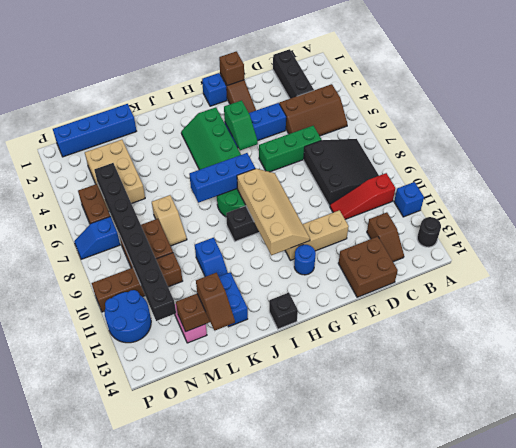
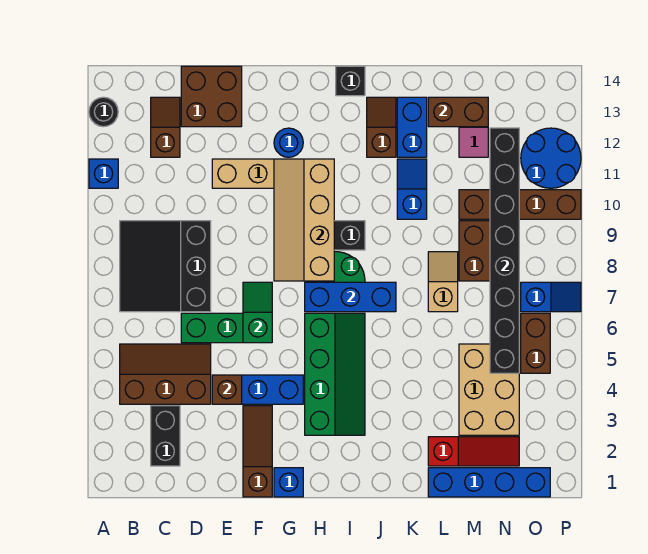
red 1x3 slope [330,173,396,219] -> red 1x3 slope moved to [428,437,519,466]
black 1x3 brick [273,49,314,99] -> black 1x2 brick [151,406,180,466]
brown 1x1 brick [219,52,244,86] -> brown 1x1 brick moved to [212,375,242,404]
green 1x2 slope [224,100,258,150] -> green 1x2 slope moved to [243,282,272,343]
brown 1x2 slope [196,273,235,331] -> brown 1x2 slope moved to [367,97,396,157]

